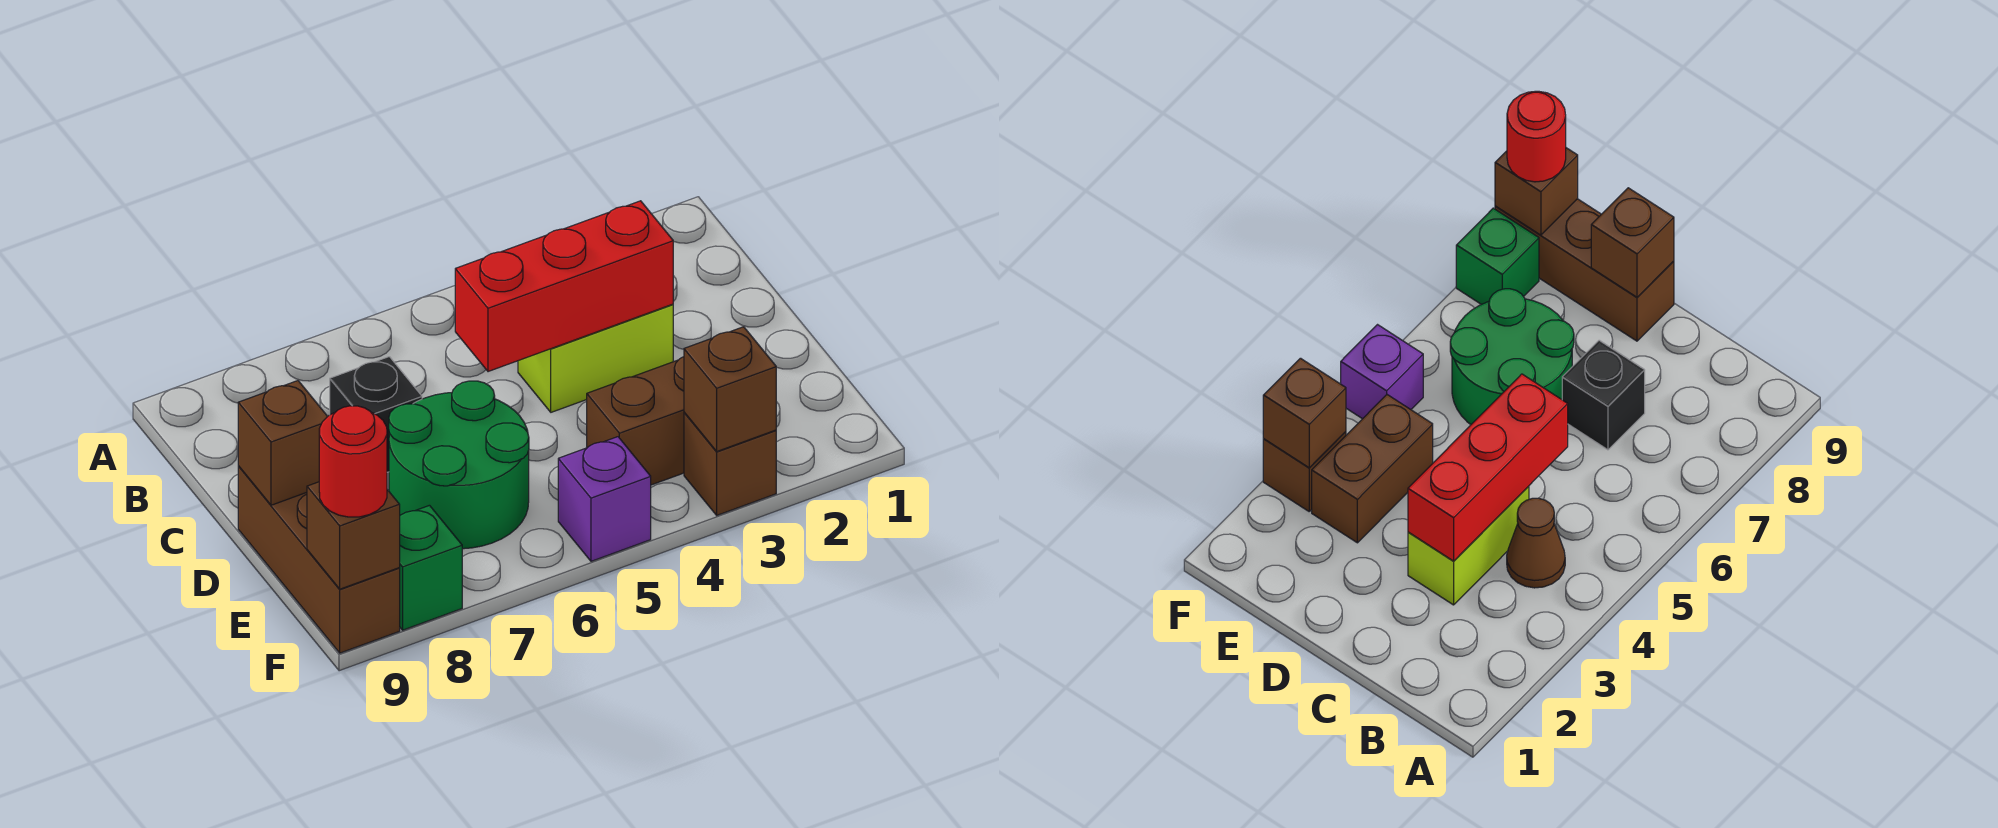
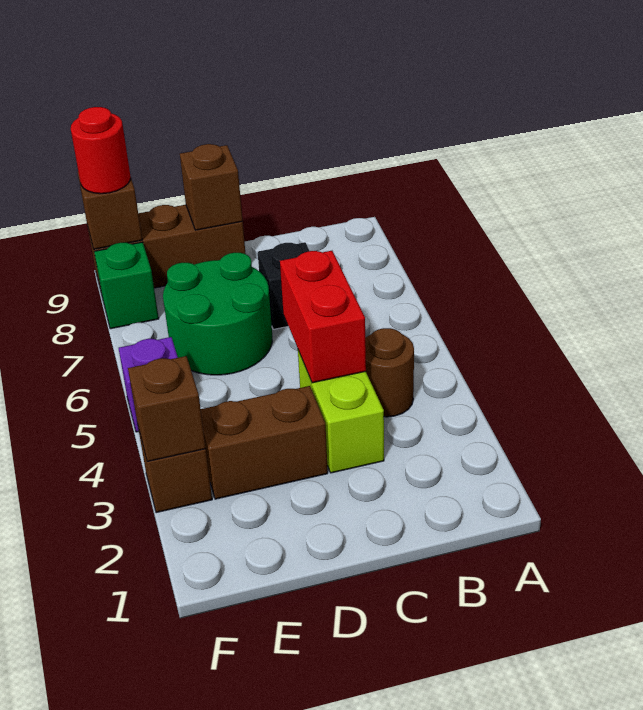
brown 1x1 cone [1507,498,1565,588] -> brown 1x1 round brick [365,328,414,417]
red 1x3 brick [455,201,673,372] -> red 1x2 brick [280,251,366,383]
brown 1x2 brick [587,357,684,485] -> brown 1x2 brick turned to [201,386,328,499]

